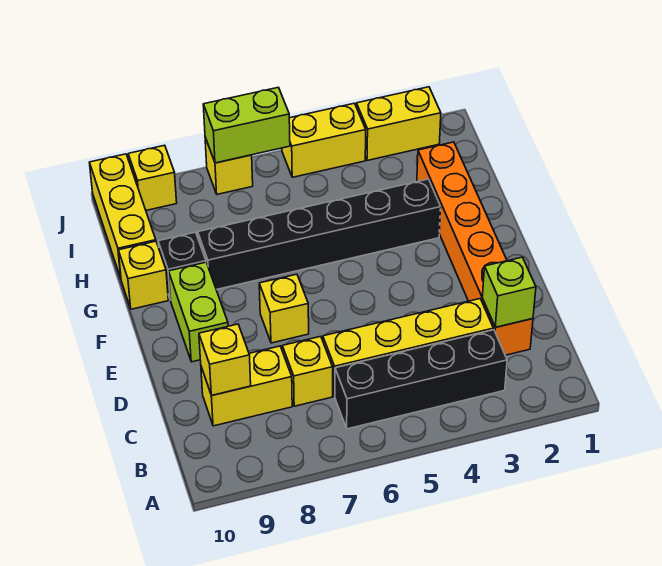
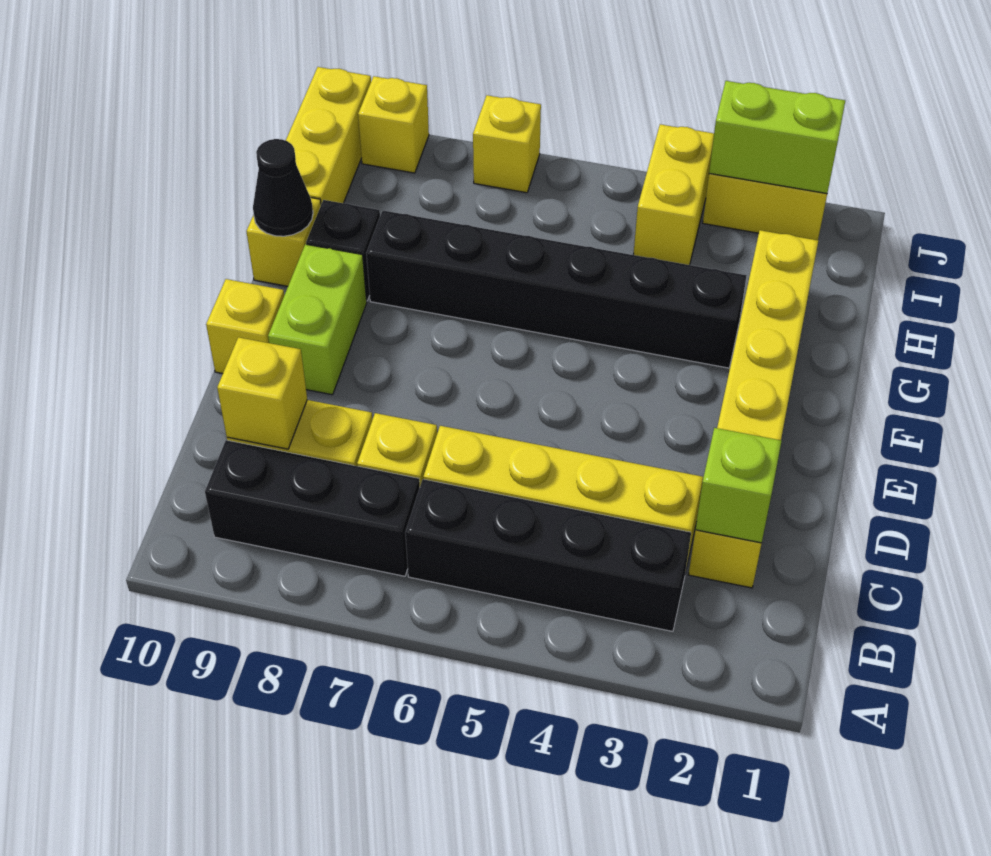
none -> black 1x3 brick [205,440,420,576]
orange 1x6 brick [417,142,533,355] -> yellow 1x6 brick [689,230,818,588]
yellow 1x1 brick [259,274,309,343] -> yellow 1x1 brick moved to [206,279,284,374]
none -> black 1x1 cone [253,139,313,236]
yellow 1x2 brick [282,103,366,177] -> yellow 1x2 brick turned to [633,124,714,265]
lime 1x2 brick [203,87,290,163] -> lime 1x2 brick moved to [709,81,845,194]

